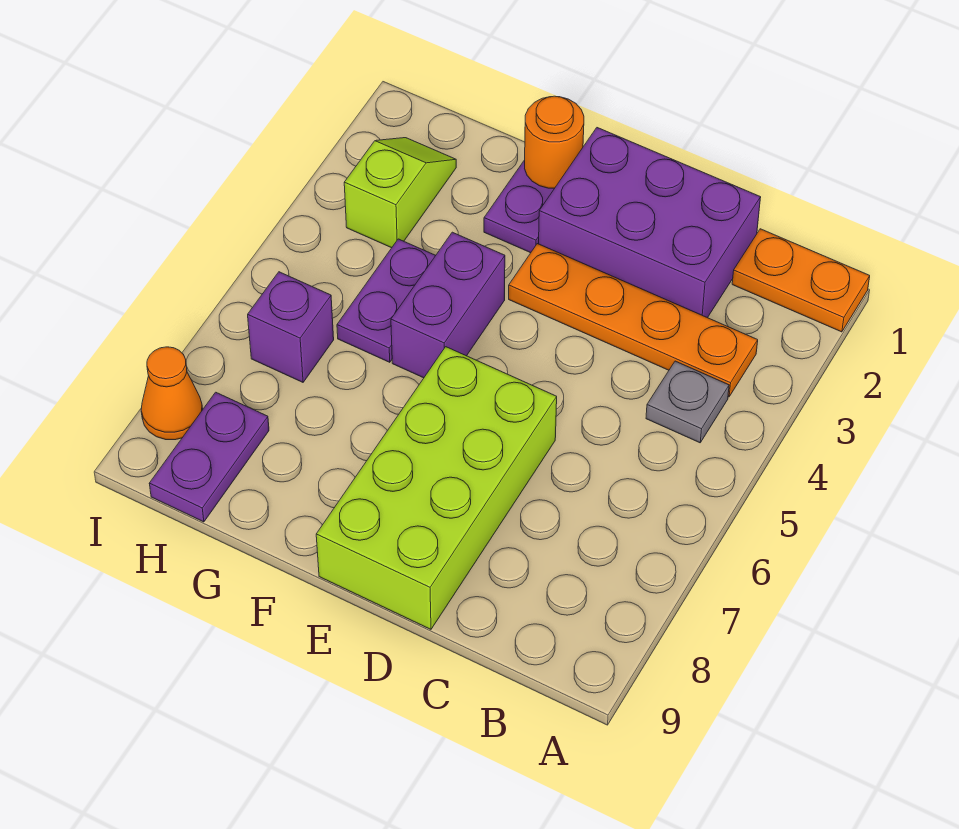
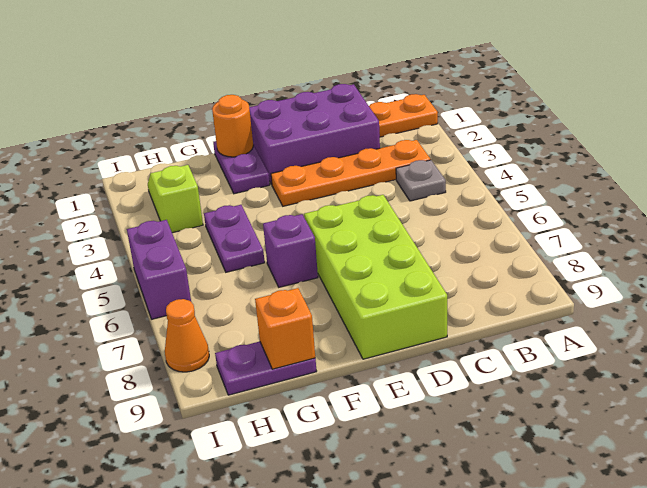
purple 1x2 brick [391,232,505,378] -> purple 1x2 brick moved to [127,220,191,319]
none -> orange 1x1 brick [255,288,315,369]
purple 1x1 brick [248,272,334,382] -> purple 1x1 brick moved to [263,214,318,287]
purple 1x2 plate [149,392,269,522] -> purple 1x2 plate turned to [215,342,317,395]

